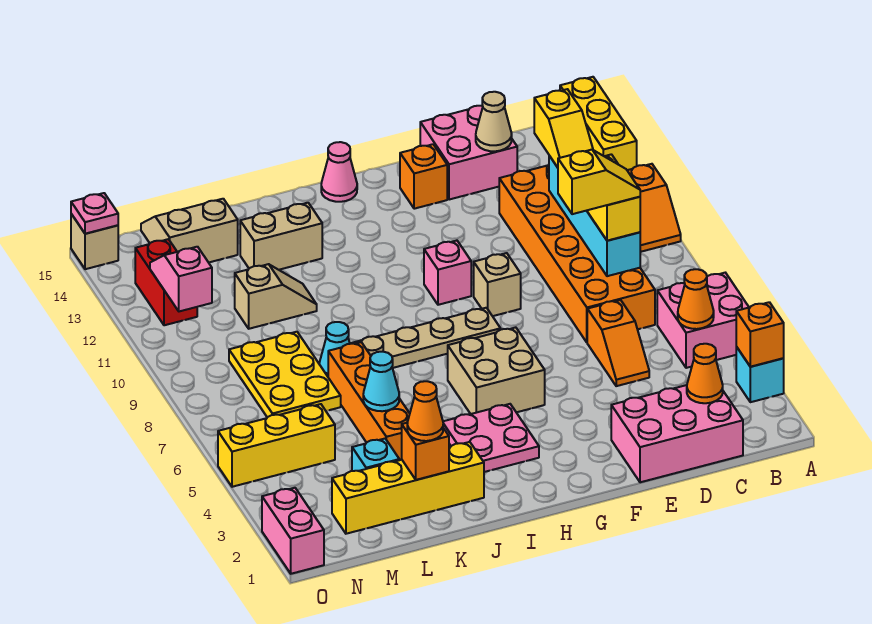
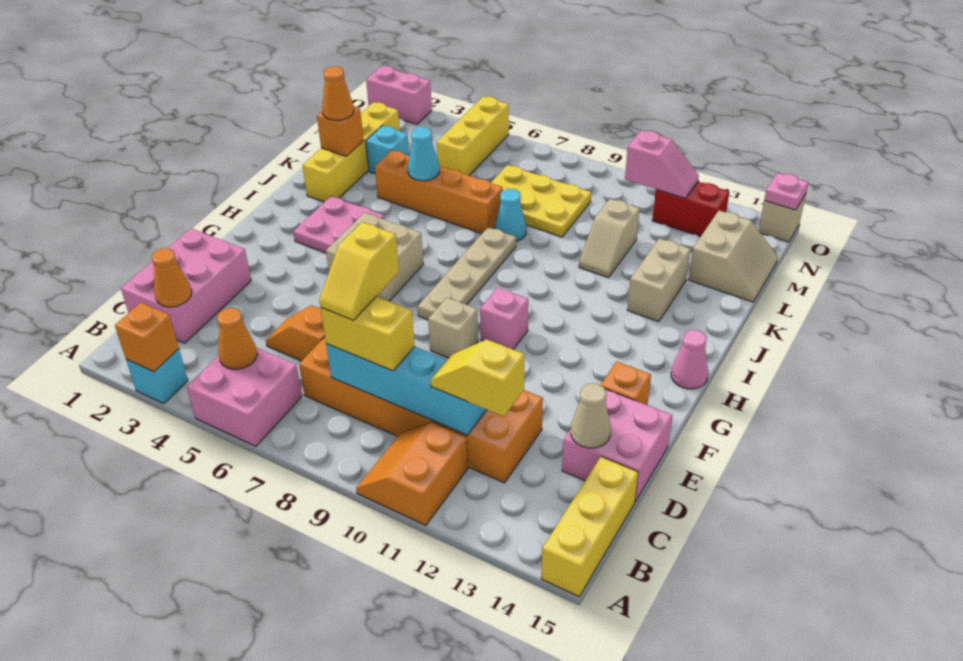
yellow 1x3 brick [560,77,637,170] -> yellow 1x3 brick turned to [541,457,638,597]

